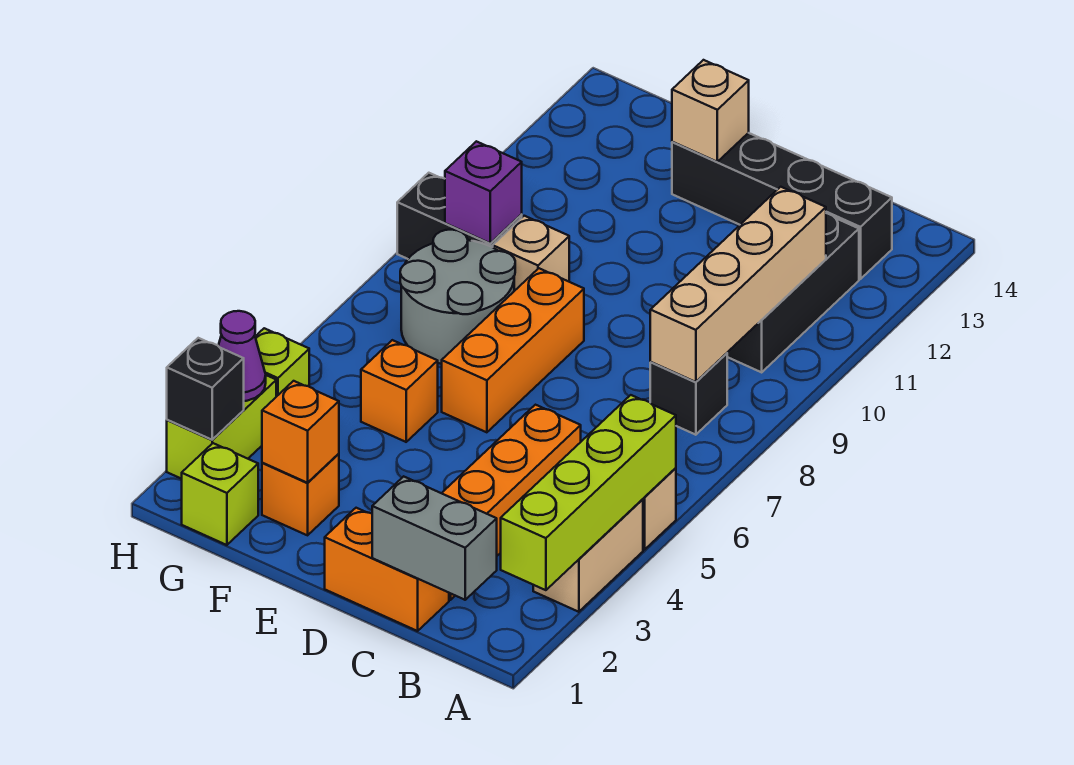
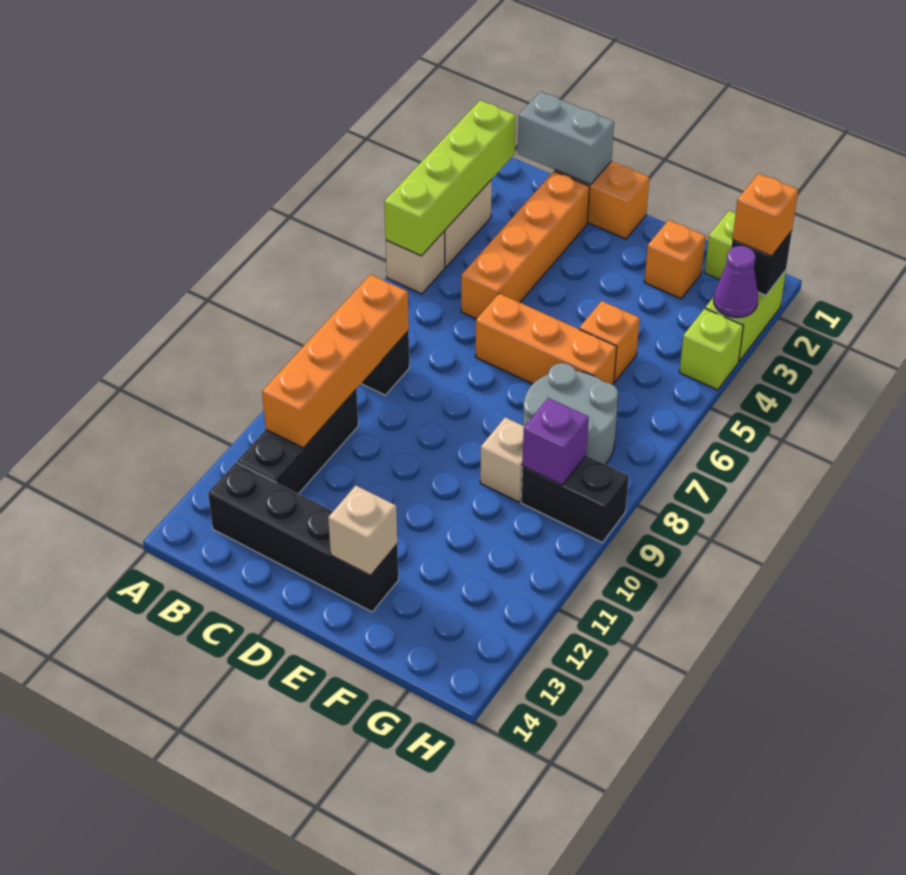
tan 1x4 brick [650,187,826,382] -> orange 1x4 brick [262,274,409,448]
orange 1x3 brick [442,268,584,432] -> orange 1x3 brick turned to [475,293,617,385]
orange 1x1 brick [262,381,339,483] -> orange 1x1 brick moved to [732,173,798,256]

